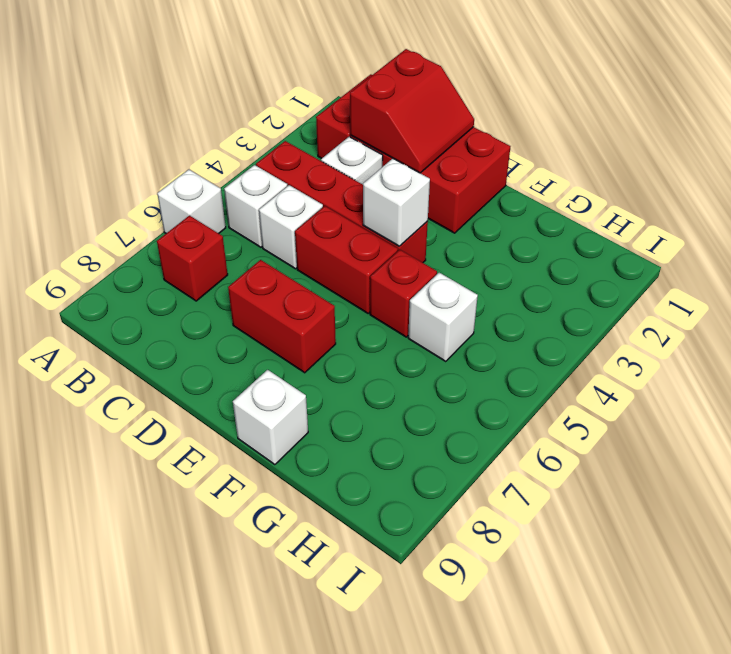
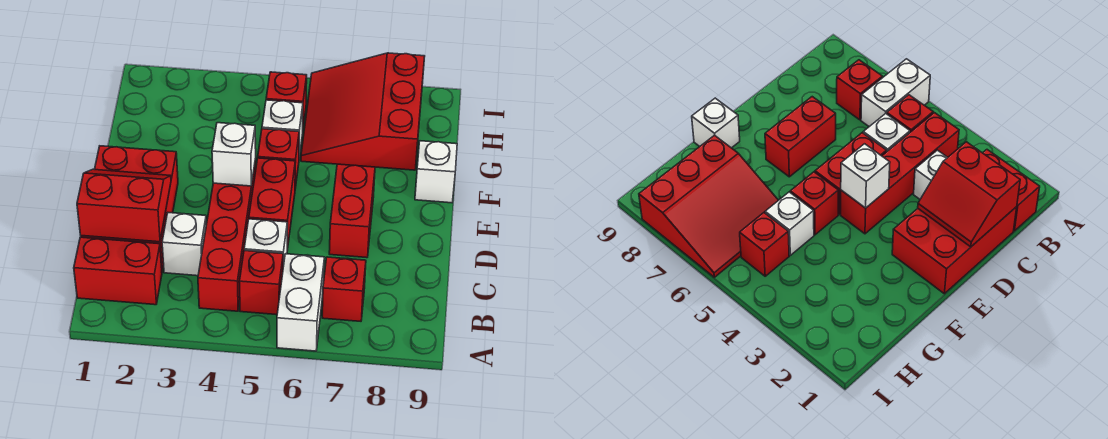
white 1x1 brick [157,170,226,233] -> white 1x2 brick [277,254,325,351]
white 1x1 brick [224,165,287,247] -> red 1x1 brick [239,250,283,315]
none -> red 3x3 slope [301,53,425,170]
none -> red 1x1 brick [266,72,307,127]

